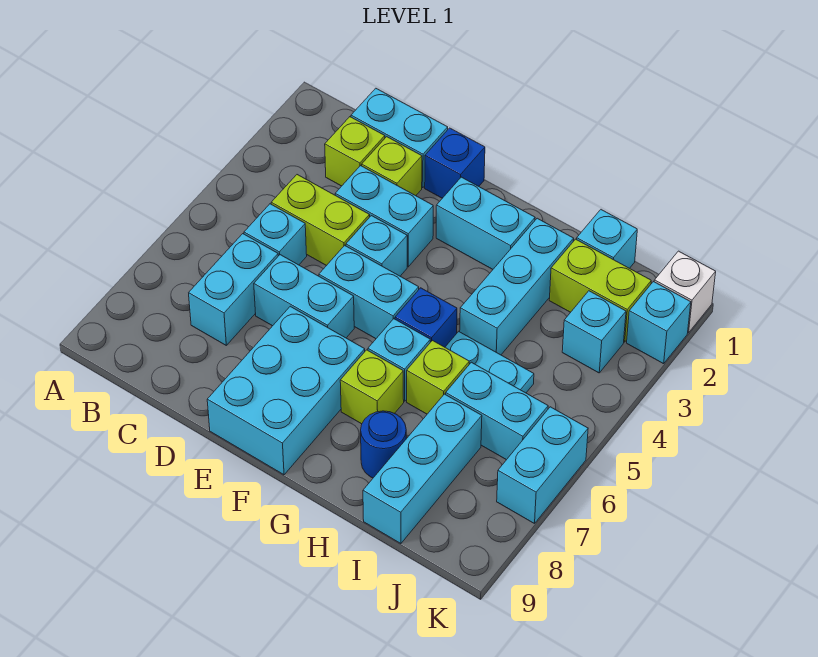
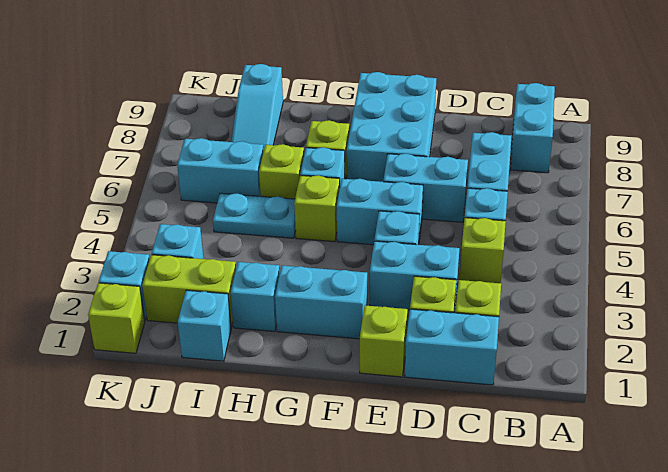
lime 1x2 brick [271,175,370,266] -> lime 1x1 brick [460,218,506,283]
blue 1x1 brick [425,128,485,198] -> lime 1x1 brick [360,305,408,377]
blue 1x1 brick [395,288,457,347] -> lime 1x1 brick [294,175,340,242]
cyan 1x3 brick [460,218,574,355] -> cyan 1x1 brick [231,262,280,332]
blue 1x1 round brick [361,411,406,478] -> none
cyan 1x3 brick [363,394,482,544] -> cyan 1x3 slope [231,64,283,148]
white 1x1 brick [654,251,716,333] -> lime 1x1 brick [88,283,145,353]
cyan 1x2 brick [497,407,588,524] -> cyan 1x2 brick moved to [510,83,555,173]

